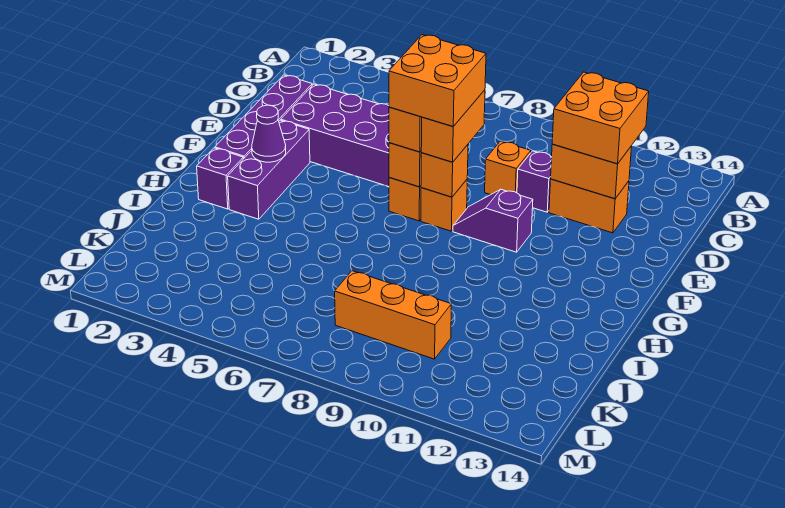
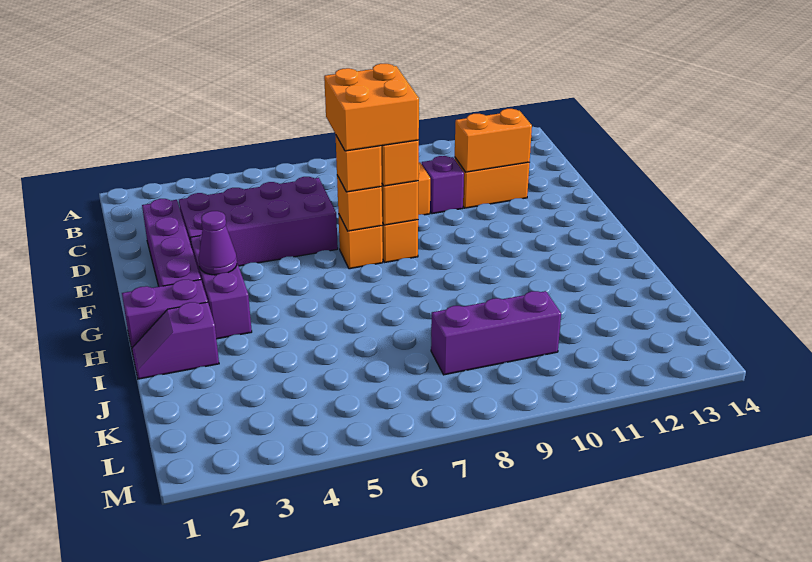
orange 2x2 brick [552,72,649,164] -> none
purple 1x2 slope [453,190,533,252] -> purple 1x2 slope moved to [132,302,219,379]
purple 1x1 brick [197,148,243,209] -> purple 1x2 brick [122,279,208,348]
orange 1x3 brick [335,271,451,359] -> purple 1x3 brick [431,291,561,375]

